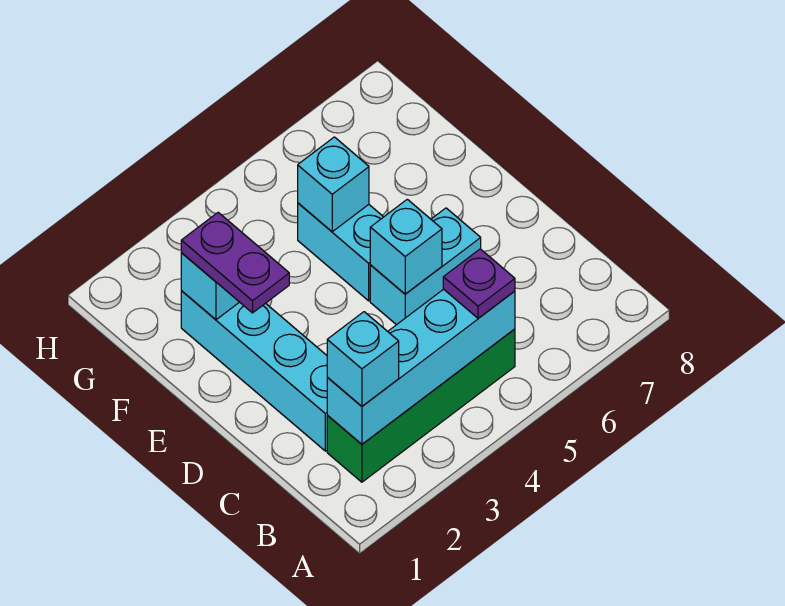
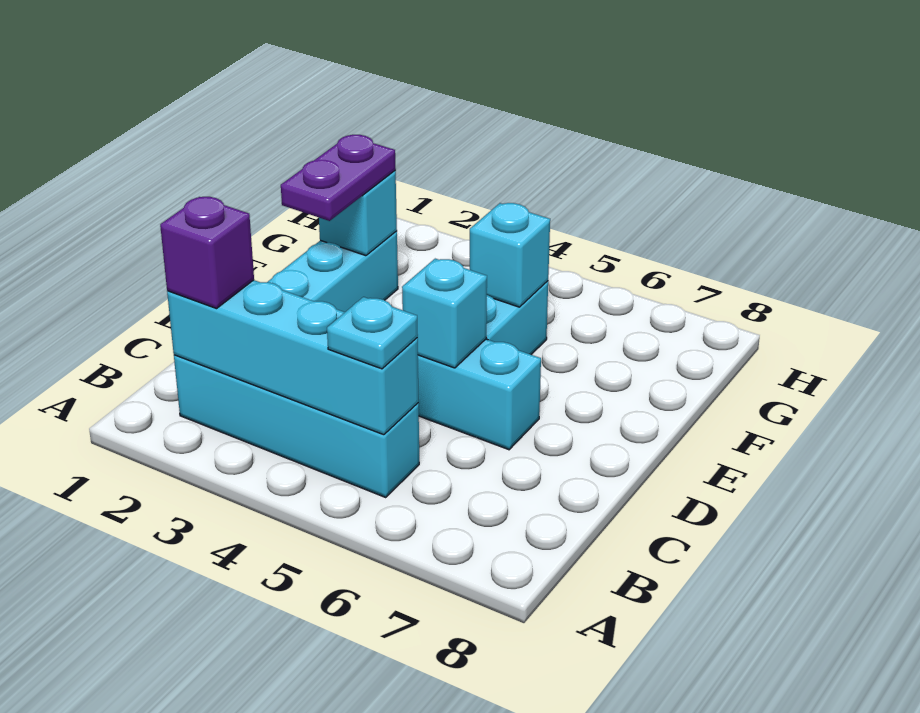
green 1x4 brick [327,329,515,482] -> cyan 1x4 brick [174,355,419,497]
cyan 1x1 brick [327,312,399,406] -> purple 1x1 brick [160,197,254,309]
purple 1x1 plate [443,249,515,318] -> cyan 1x1 plate [327,297,418,369]

